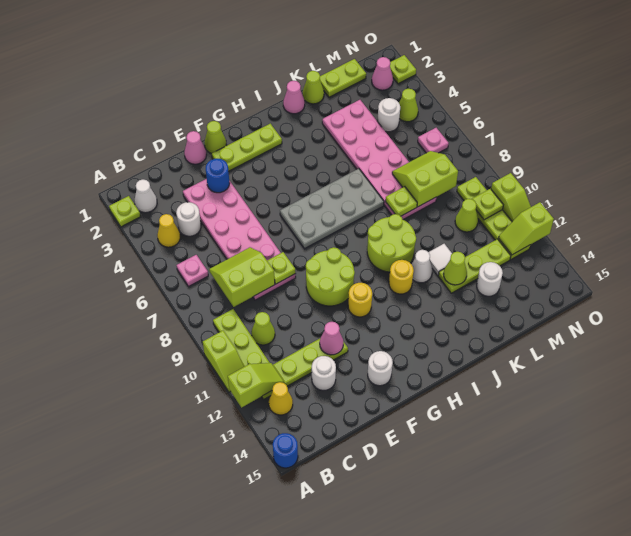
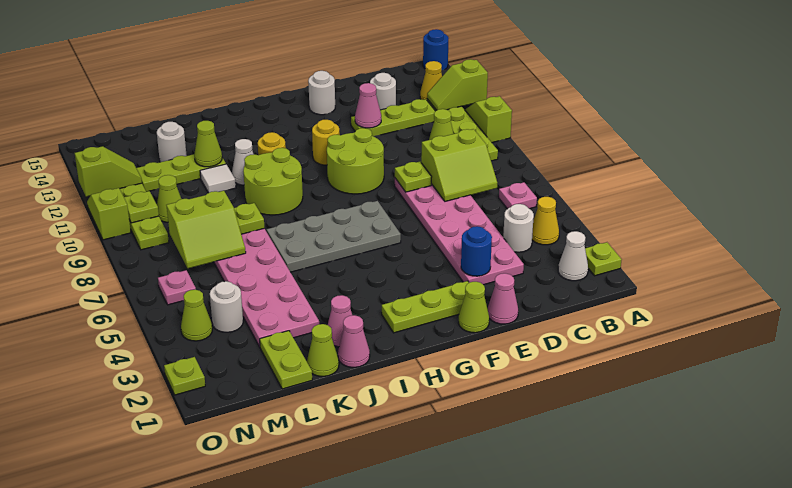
lime 1x2 plate [320,59,366,97] -> lime 1x2 plate turned to [260,331,312,389]
pink 1x1 cone [372,57,393,90] -> pink 1x1 cone moved to [328,295,352,347]

